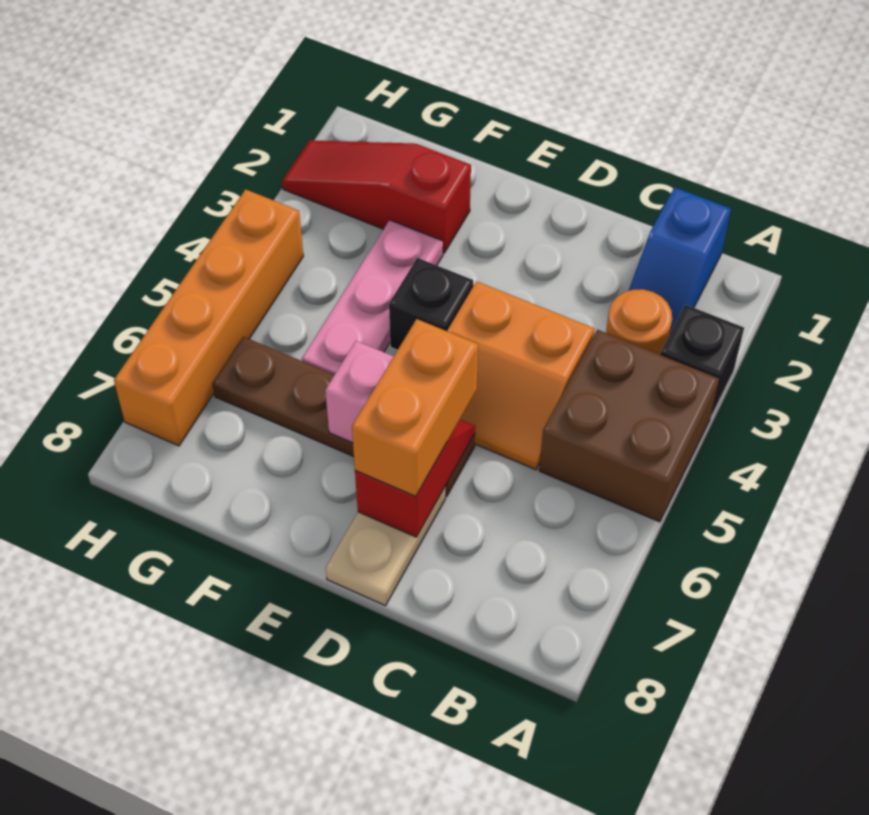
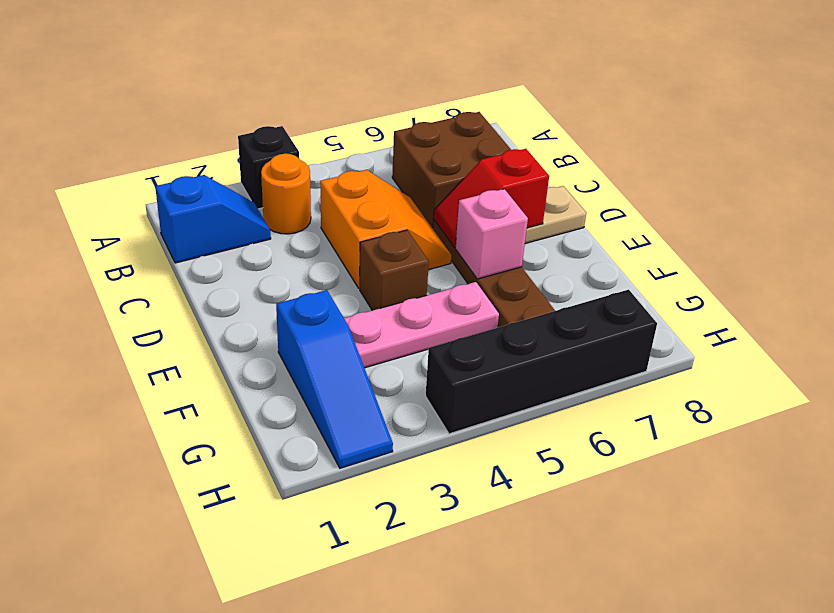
brown 2x2 brick [539,330,719,522] -> brown 2x2 brick moved to [392,112,511,229]
orange 1x2 brick [352,319,478,496] -> none
black 1x1 brick [389,258,473,350] -> brown 1x1 brick [360,230,429,310]
red 1x3 slope [282,140,471,253] -> blue 1x3 slope [276,290,393,468]
orange 1x4 brick [114,189,303,446] -> black 1x4 brick [426,290,657,434]

